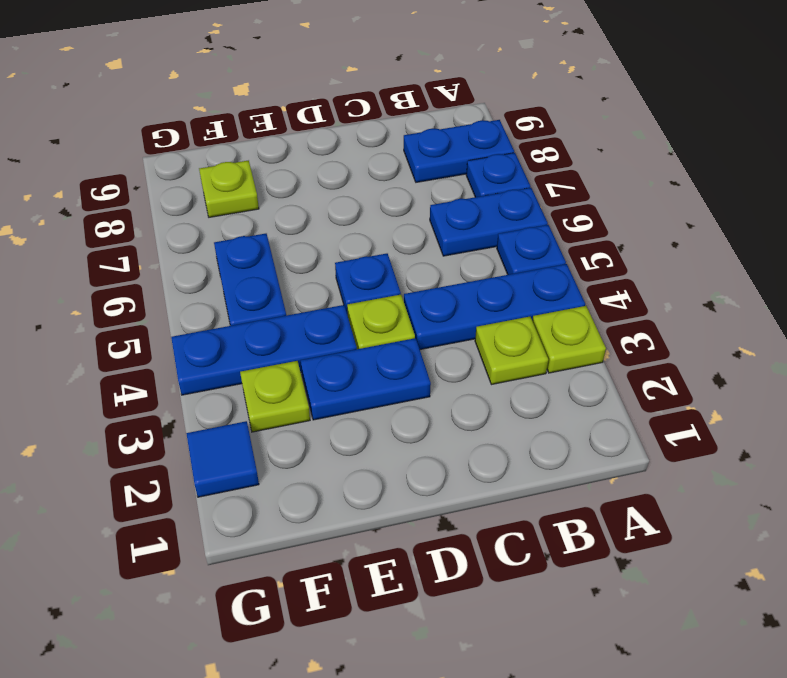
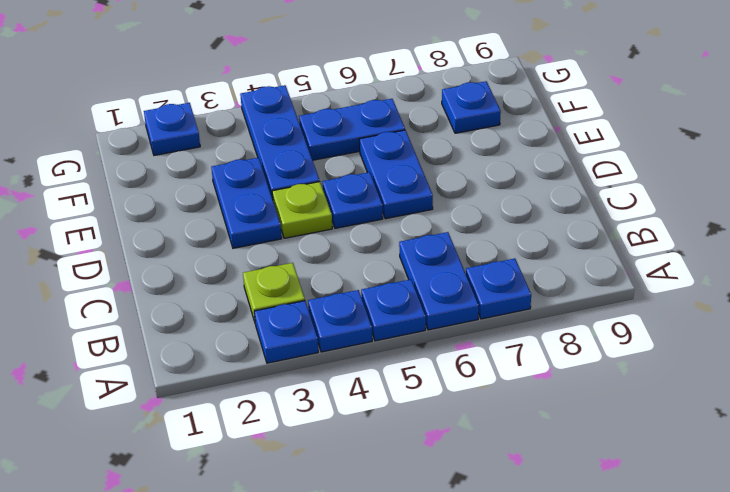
lime 1x1 plate [532,306,606,373] -> blue 1x1 plate [254,301,318,363]
blue 1x3 plate [404,264,585,349] -> blue 1x1 plate [308,290,372,352]
blue 1x2 plate [404,120,514,182] -> blue 1x2 plate moved to [360,130,433,219]
lime 1x1 plate [240,361,310,432] -> none
lime 1x1 plate [199,161,259,217] -> blue 1x1 plate [442,81,501,133]
blue 1x1 tile [186,421,259,497] -> blue 1x1 plate [144,103,200,155]

